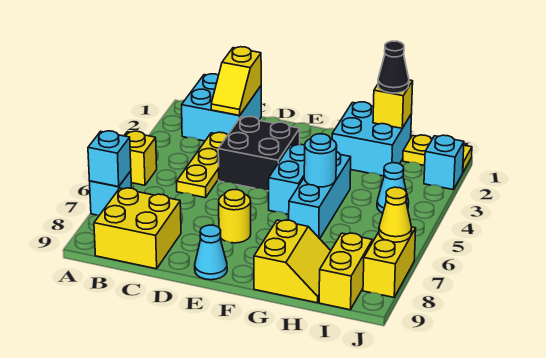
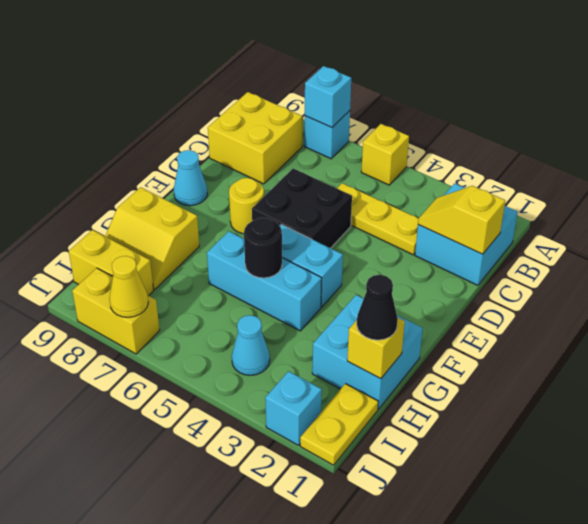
black 2x2 brick [218,116,300,191] -> black 2x2 brick moved to [252,168,352,248]
cyan 1x1 round brick [304,134,337,187] -> black 1x1 round brick [244,218,282,278]

